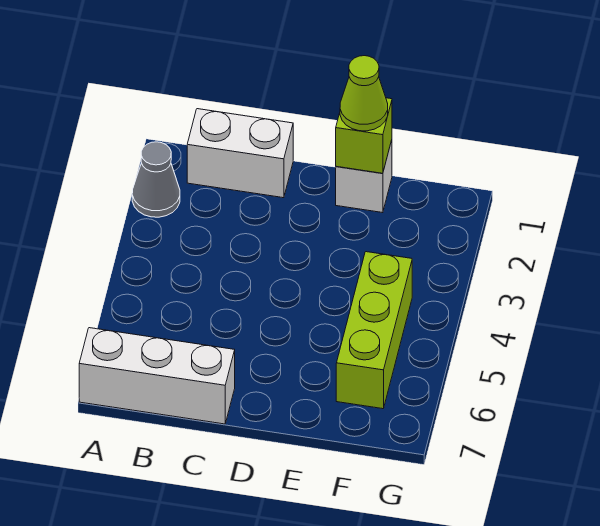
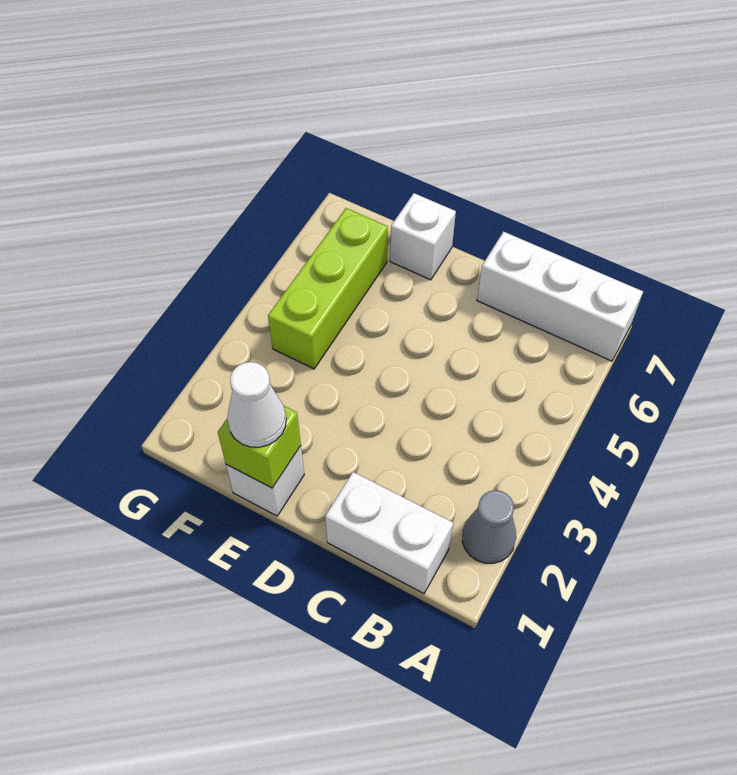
lime 1x1 cone [340,56,388,131] -> white 1x1 cone [227,362,286,447]
none -> white 1x1 brick [390,193,456,280]

